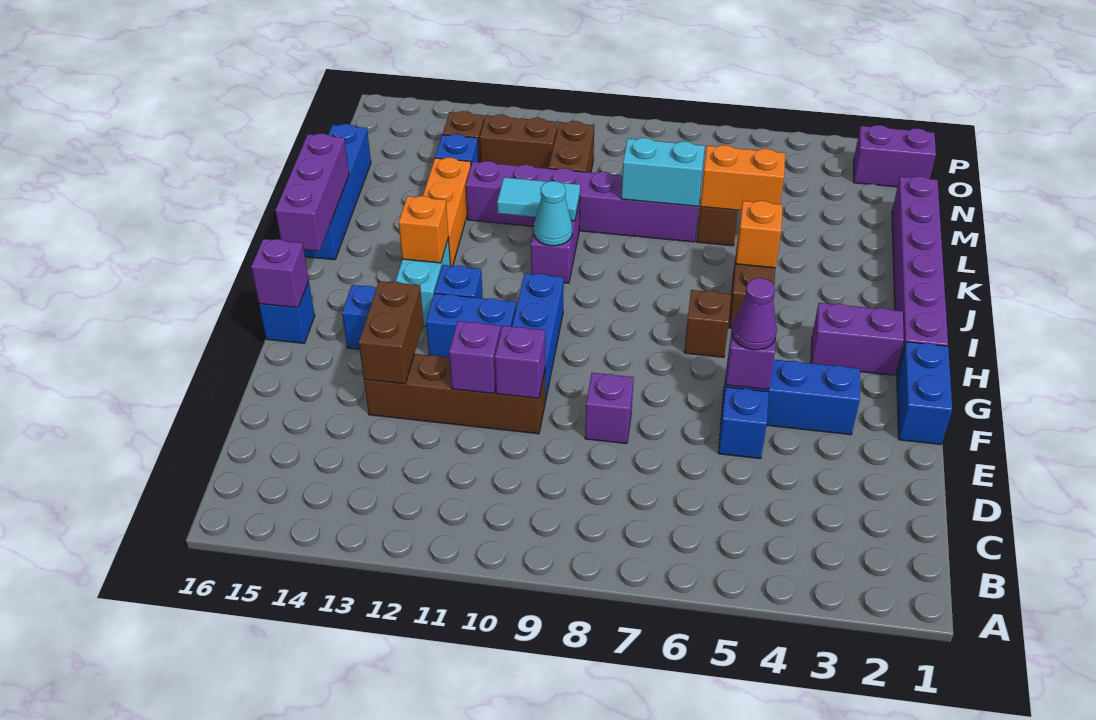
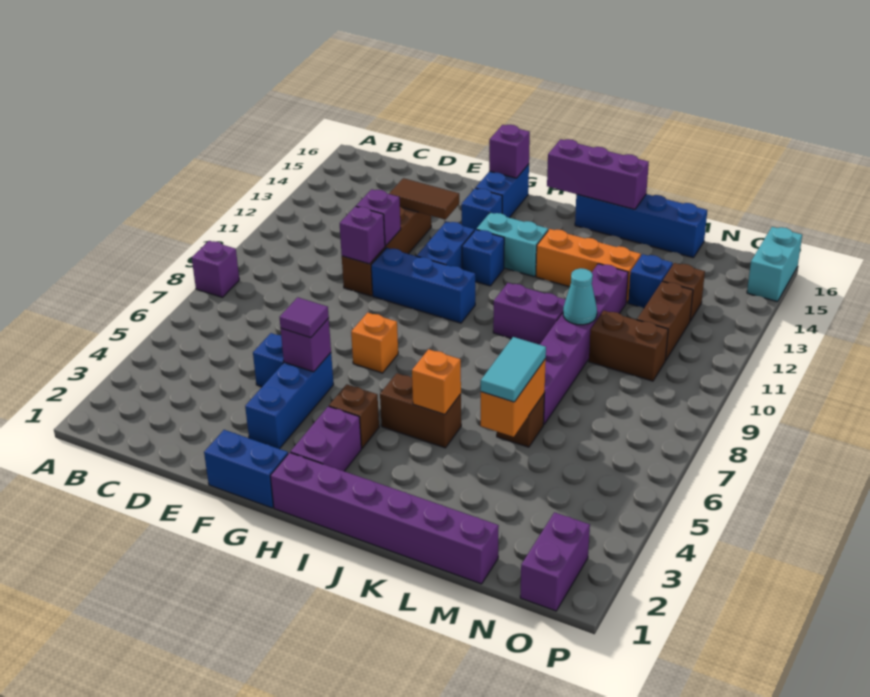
purple 1x1 brick [585,373,634,444] -> purple 1x1 brick moved to [192,241,239,297]
brown 1x2 brick [359,281,424,384] -> brown 1x2 tile [389,178,459,220]
purple 1x1 cone [732,278,777,350] -> purple 1x1 tile [280,297,329,338]
blue 1x1 brick [259,281,315,343] -> blue 1x2 brick [476,164,529,218]
brown 1x1 brick [684,290,731,357] -> brown 1x1 brick moved to [329,384,379,448]
orange 1x1 brick [399,196,448,263] -> orange 1x1 brick moved to [351,313,398,373]
cyan 1x1 cone [534,181,572,246] -> cyan 1x1 cone moved to [563,268,597,325]
cyan 1x2 tile [497,177,580,221] -> cyan 1x2 tile moved to [481,337,546,402]
cyan 1x2 brick [621,138,705,206] -> cyan 1x2 brick moved to [747,227,802,302]

